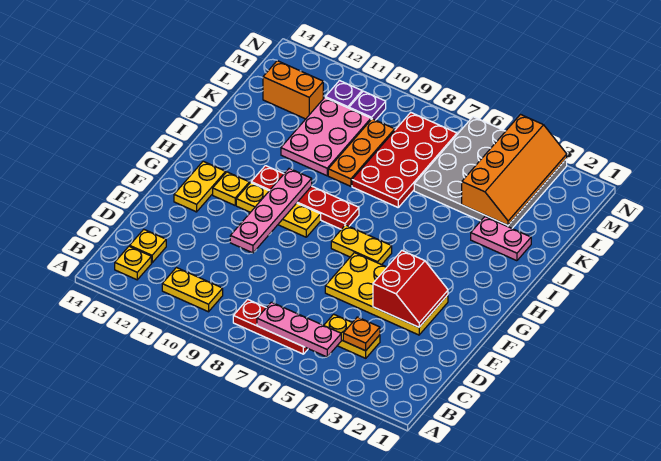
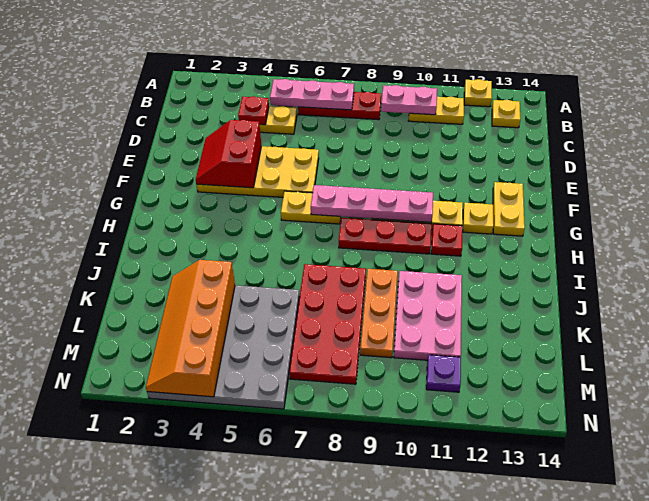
orange 1x1 plate [343,317,380,351] -> red 1x1 plate [238,96,269,125]
yellow 1x1 plate [130,229,166,263] -> yellow 1x1 plate moved to [464,79,492,107]
pink 1x4 plate [230,168,312,253] -> pink 1x4 plate turned to [311,185,433,222]
pink 1x2 plate [471,217,531,261] -> pink 1x2 plate moved to [381,85,437,115]
orange 1x2 brick [263,61,323,119] -> none
purple 1x1 plate [349,91,386,120] -> none

